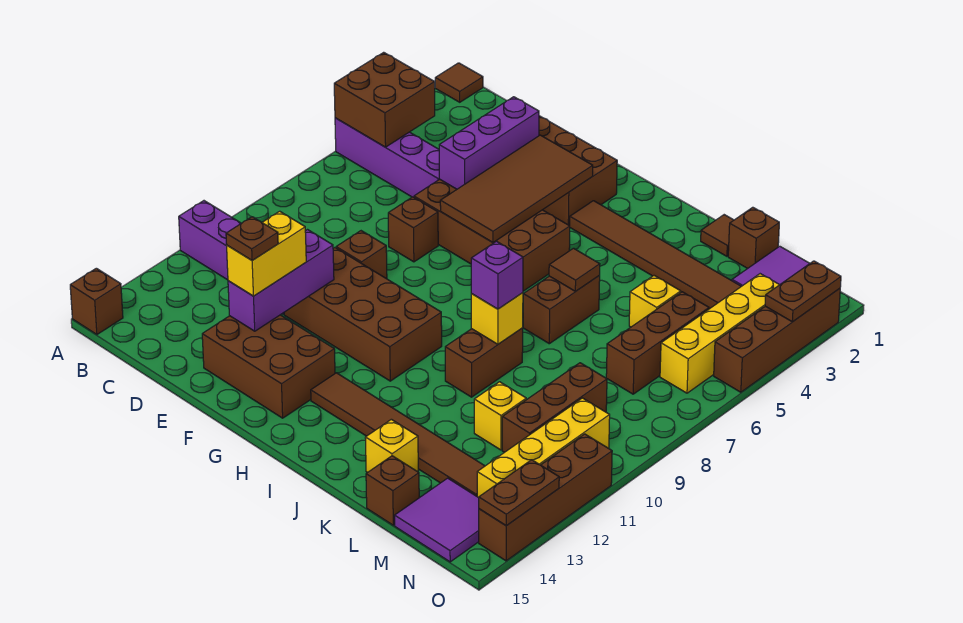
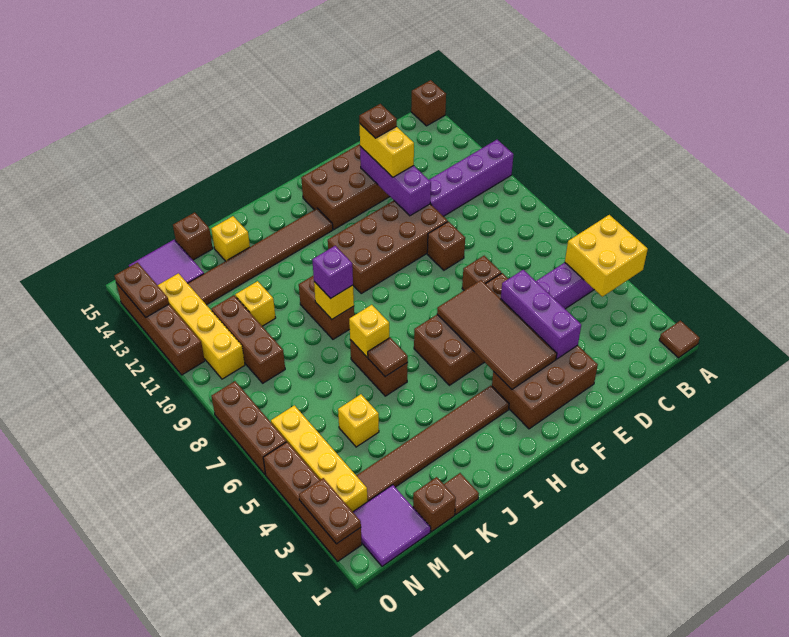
brown 2x2 brick [334,52,435,147] -> yellow 2x2 brick [565,215,648,297]
none -> yellow 1x1 brick [349,305,389,357]
brown 1x3 brick [606,292,709,394] -> brown 1x3 brick moved to [211,381,287,474]

